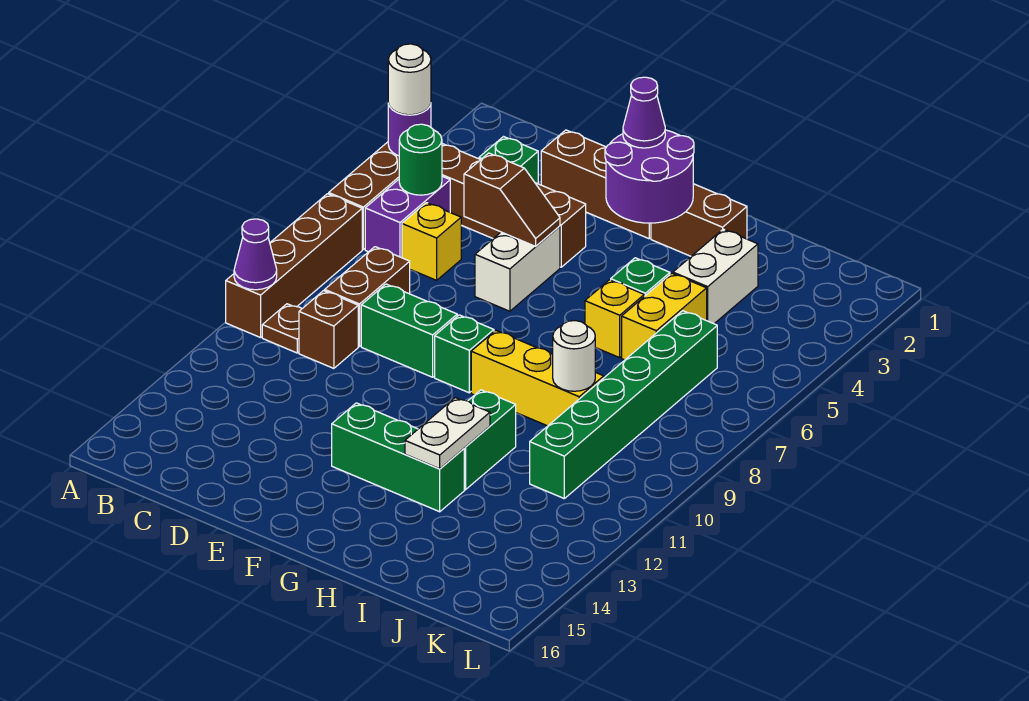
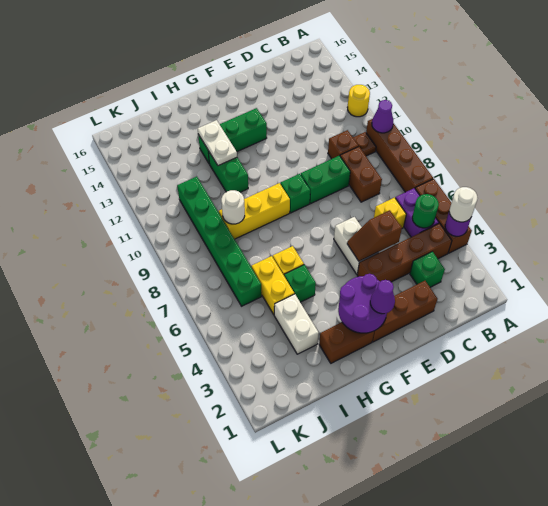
none -> yellow 1x1 round brick [347,85,370,117]

